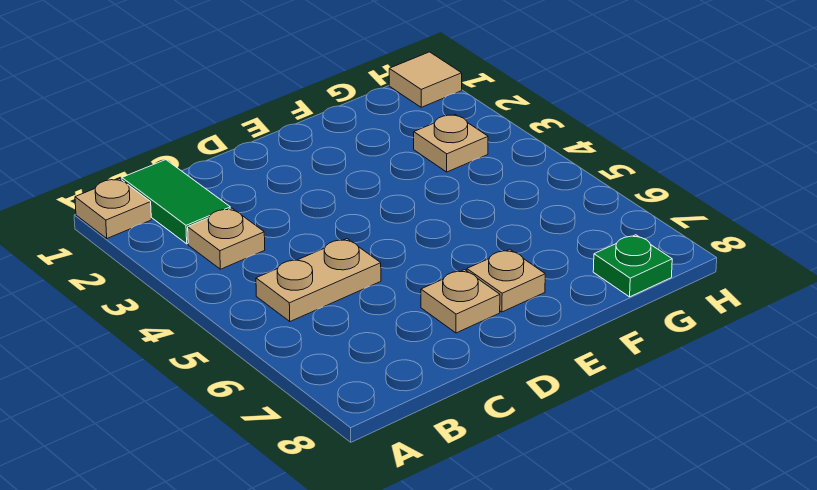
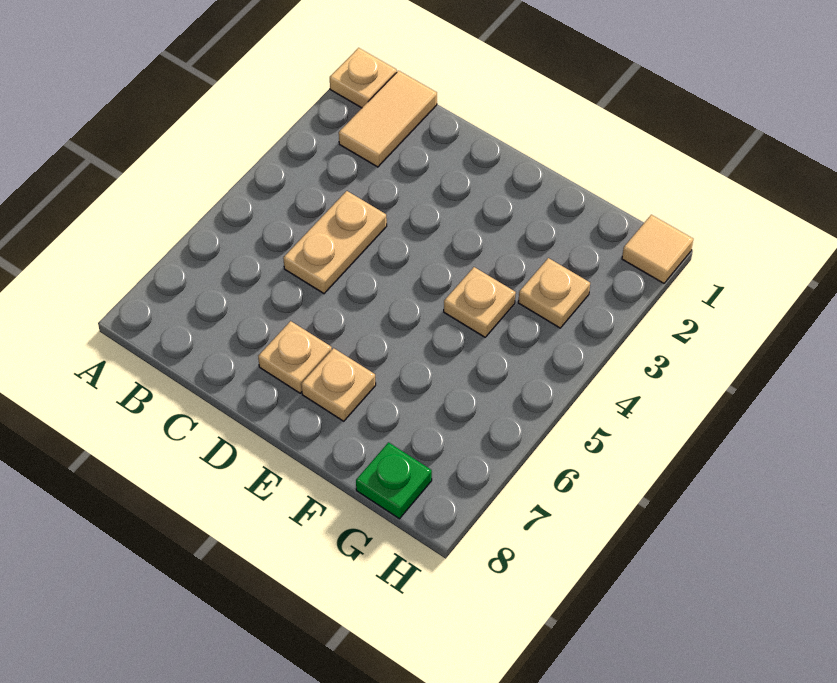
green 1x2 tile [122,160,230,244] -> tan 1x2 tile [339,71,437,167]
tan 1x1 plate [188,208,265,269] -> tan 1x1 plate moved to [444,267,516,337]
tan 1x2 plate [256,239,381,322] -> tan 1x2 plate turned to [283,191,387,294]

